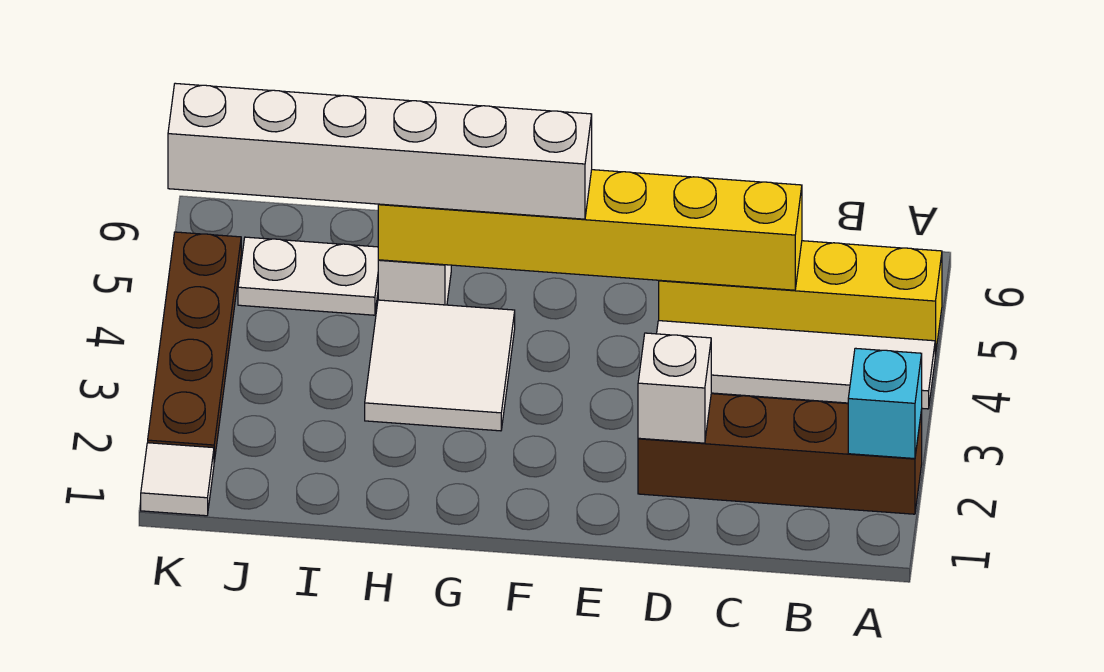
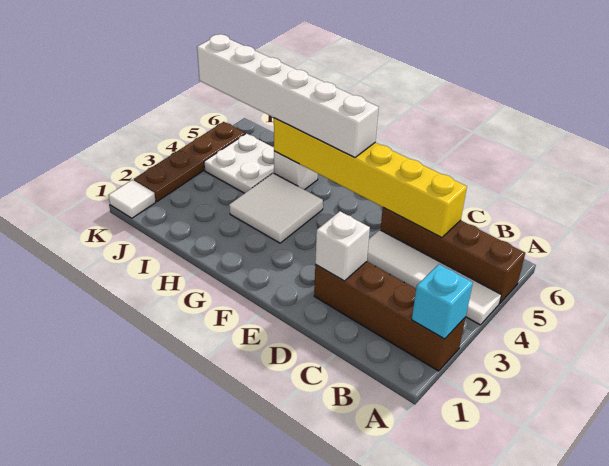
yellow 1x4 brick [659,241,942,356] -> brown 1x4 brick [380,208,525,304]
white 1x2 plate [238,237,378,315] -> white 2x2 plate [204,133,274,193]

